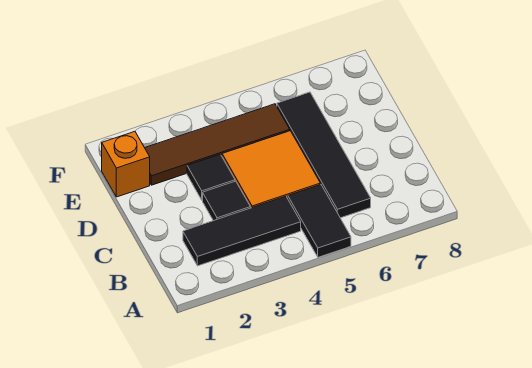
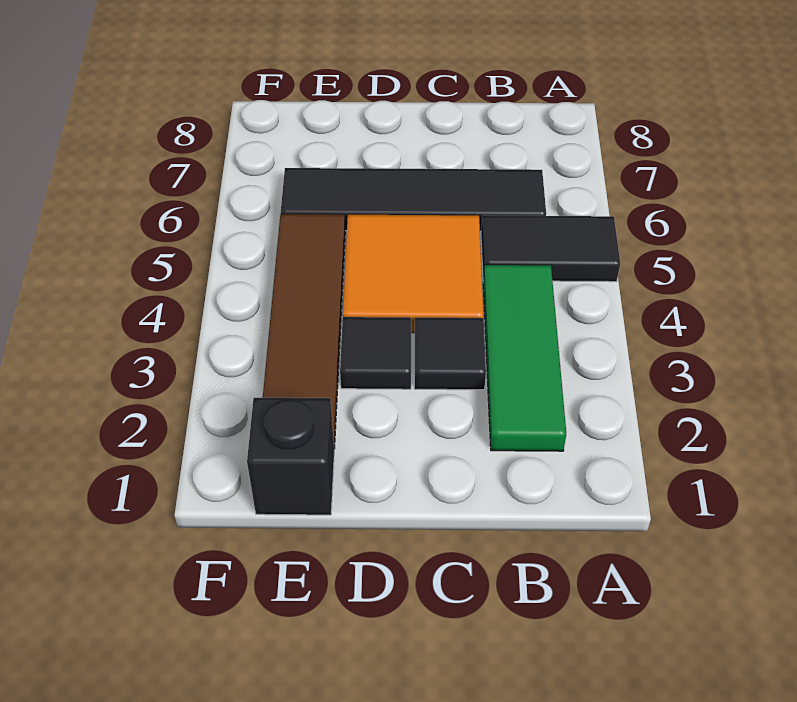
black 1x3 tile [183,196,301,266] -> green 1x3 tile [483,265,566,451]
orange 1x1 brick [102,131,150,197] -> black 1x1 brick [247,398,334,515]

